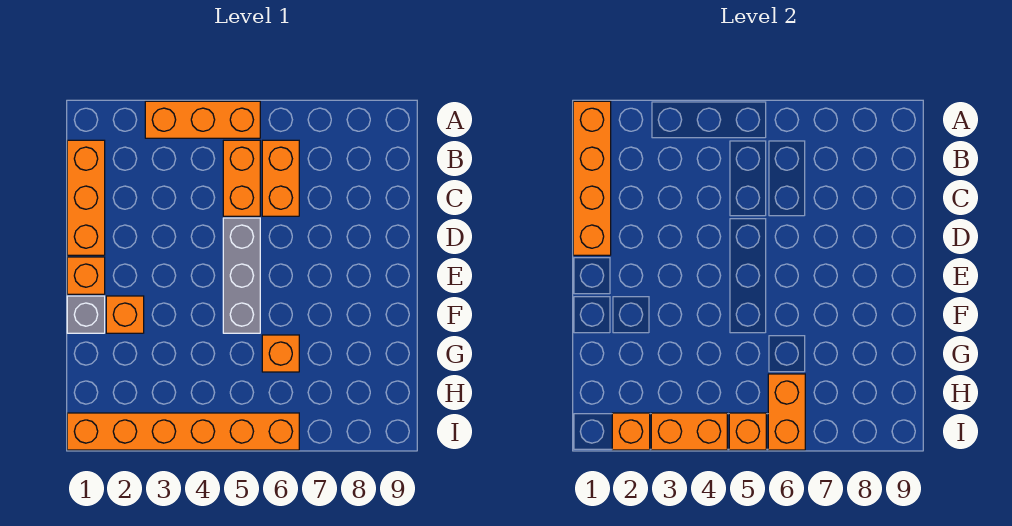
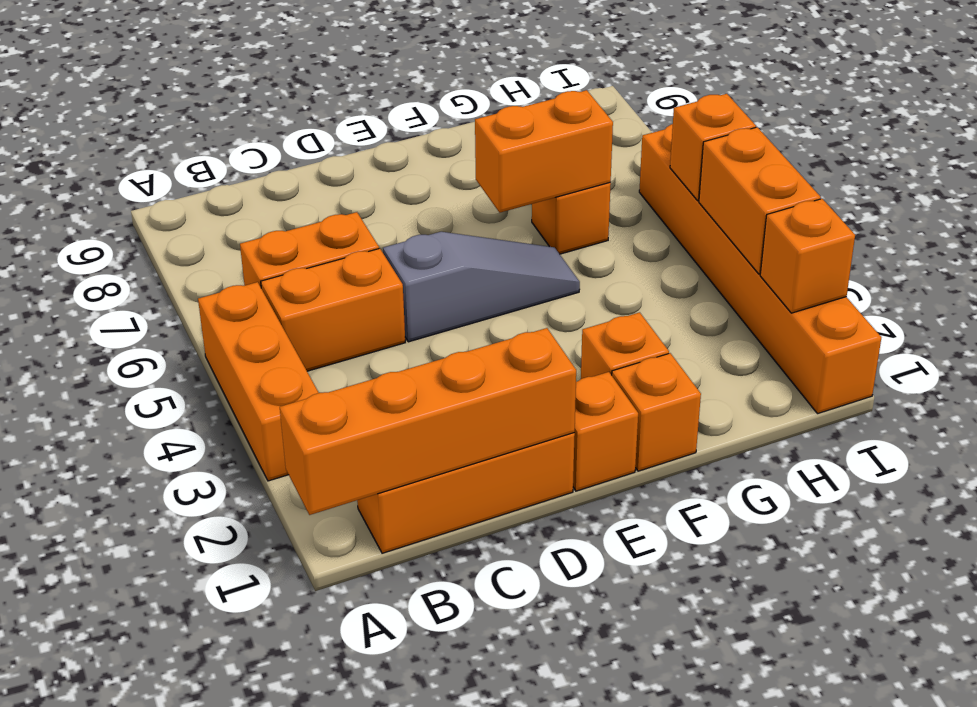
grey 1x3 brick [223,218,260,333] -> grey 1x3 slope [383,232,580,342]
grey 1x1 brick [67,296,105,333] -> orange 1x1 brick [612,353,701,471]
orange 1x2 brick [768,374,805,450] -> orange 1x2 brick moved to [475,90,613,213]

